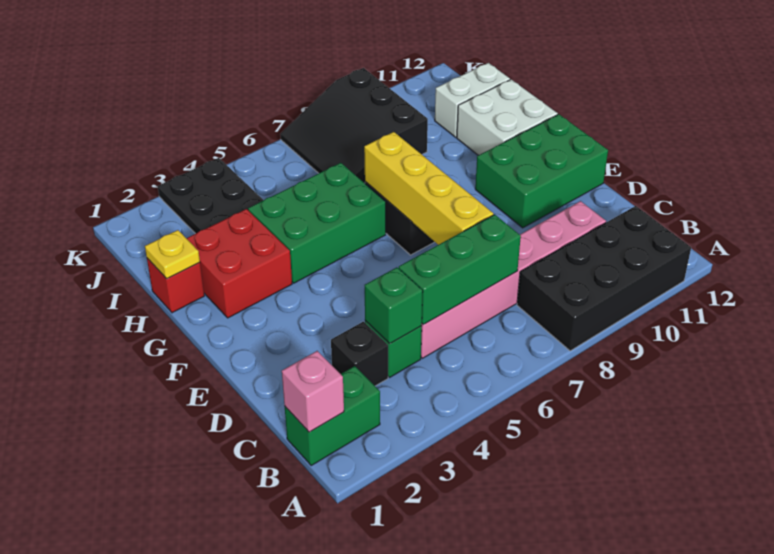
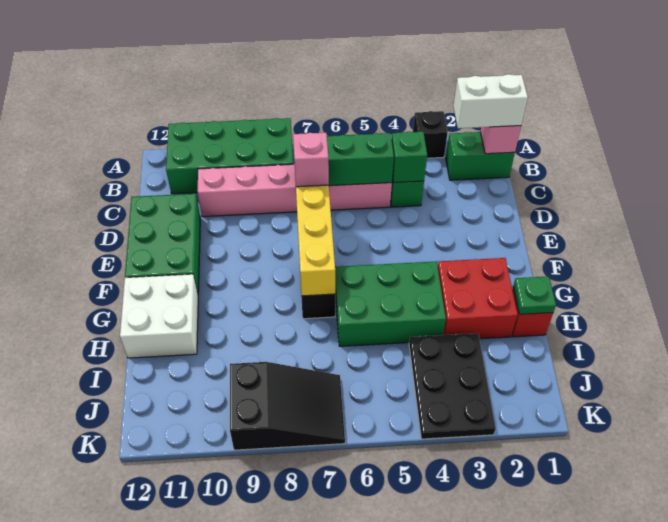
black 2x4 brick [517,206,691,351] -> green 2x4 brick [166,118,293,194]
black 1x1 brick [331,322,388,386] -> black 1x1 brick moved to [413,111,448,158]
none -> pink 1x1 brick [293,133,329,187]
green 2x3 brick [475,114,608,228] -> green 2x3 brick turned to [125,194,200,293]
yellow 1x1 plate [145,230,200,279] -> green 1x1 plate [513,276,556,314]
black 3x3 slope [280,68,428,183] -> black 2x3 slope [230,362,345,450]
white 1x2 brick [435,63,510,137] -> white 1x2 brick moved to [453,74,528,128]

